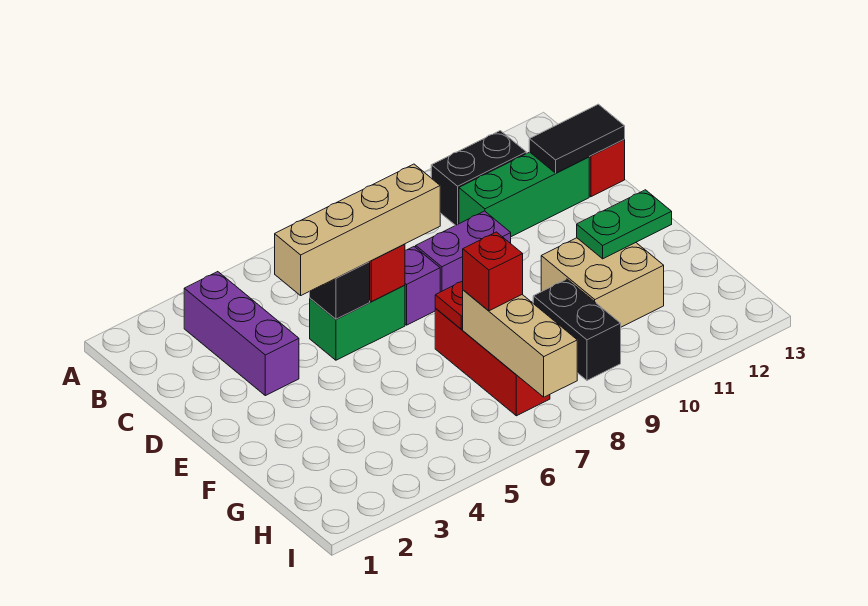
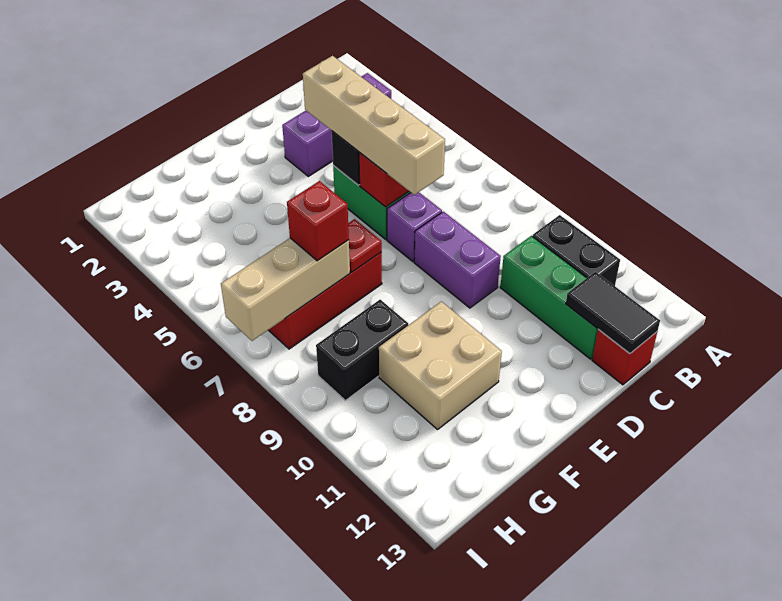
green 1x2 plate [577,190,672,259] -> none

